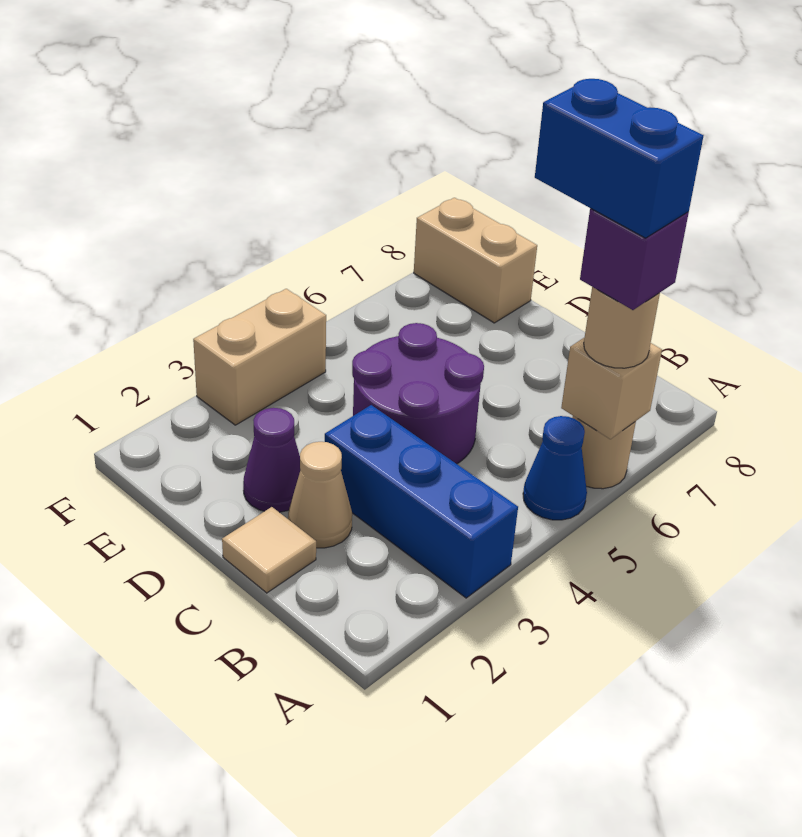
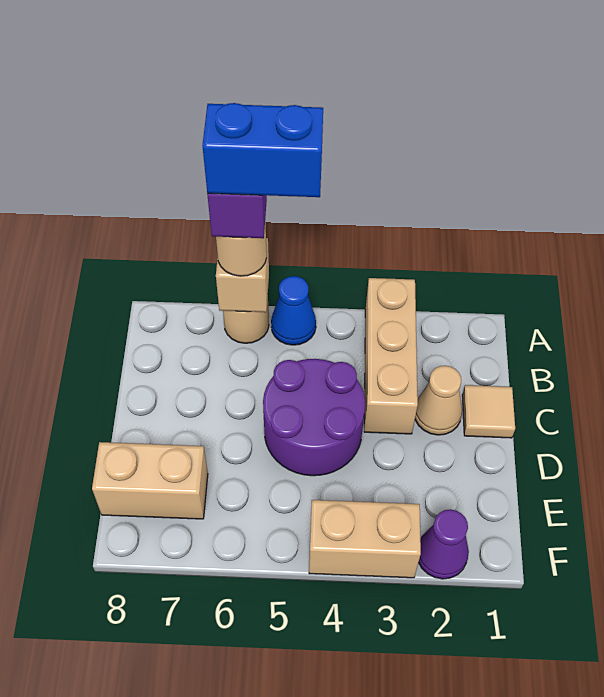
blue 1x3 brick [325,405,518,598] -> tan 1x3 brick [364,278,418,434]
blue 1x2 brick [535,79,703,238] -> blue 1x2 brick turned to [203,103,323,197]
purple 1x1 cone [243,408,300,512] -> purple 1x1 cone moved to [419,509,469,579]
tan 1x2 brick [414,198,537,323] -> tan 1x2 brick turned to [92,442,208,519]

